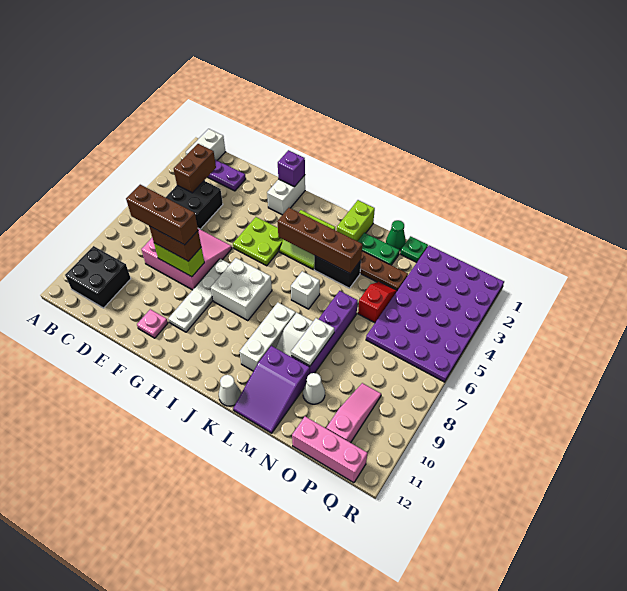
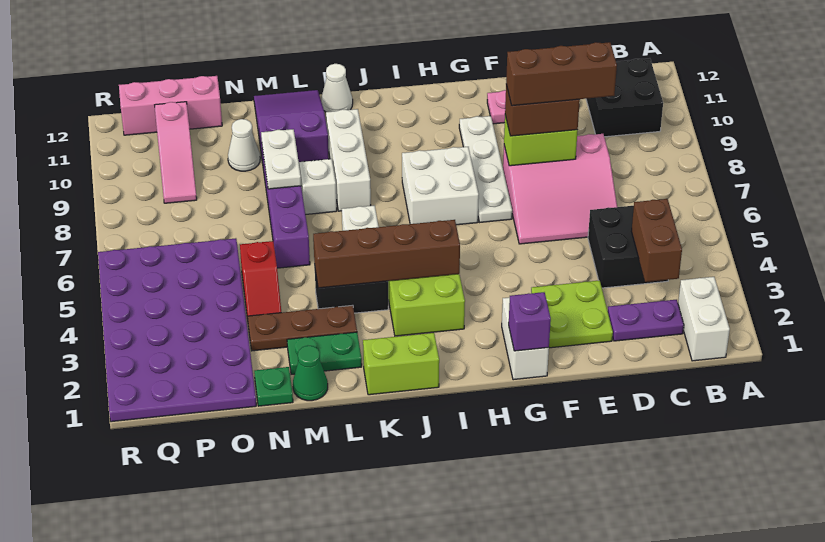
lime 2x2 plate [233,217,283,266] -> lime 2x2 plate moved to [531,280,613,348]
lime 1x2 brick [337,200,375,241] -> lime 1x2 brick turned to [363,333,439,395]

